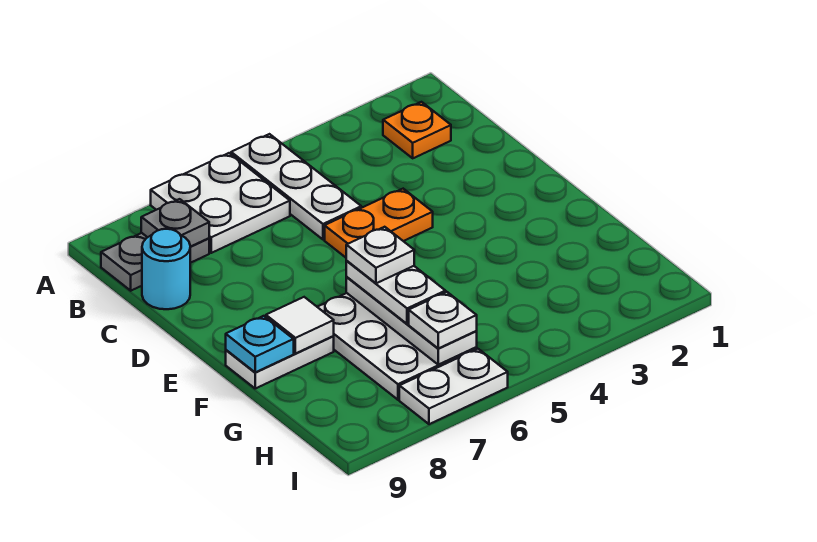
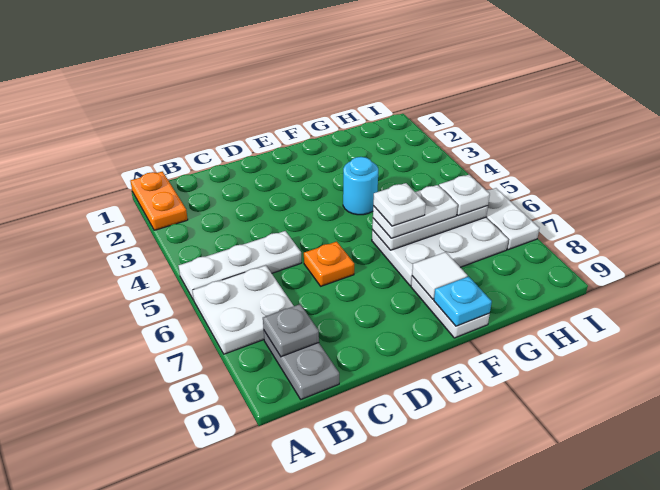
orange 1x1 plate [383,102,451,158] -> orange 1x1 plate moved to [304,242,354,286]
cyan 1x1 round brick [142,229,190,309] -> cyan 1x1 round brick moved to [343,157,378,215]
orange 1x2 plate [325,189,433,258] -> orange 1x2 plate moved to [130,171,188,230]

